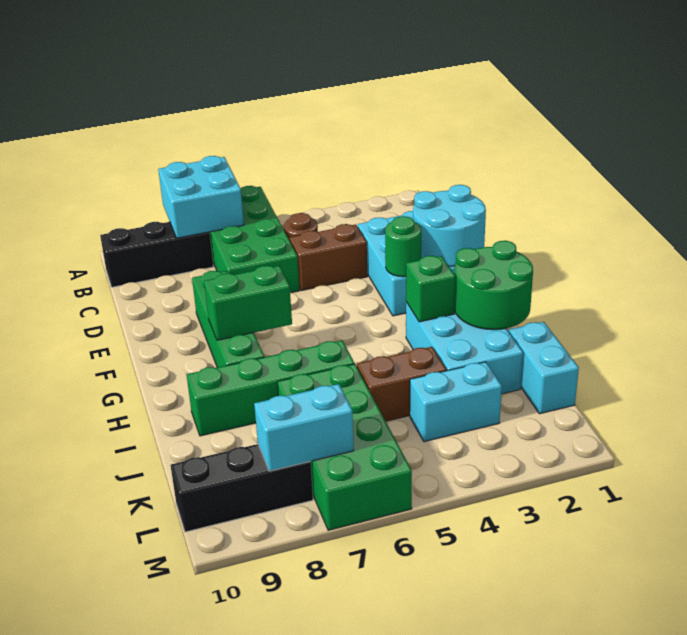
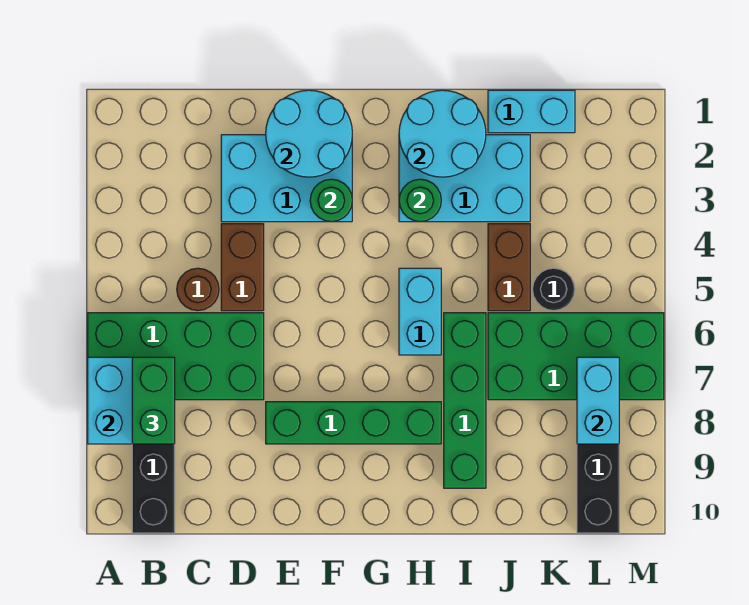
green 1x2 brick [204,266,292,340] -> green 1x2 brick moved to [132,357,175,444]
green 2x2 round brick [454,241,533,330] -> cyan 2x2 round brick [399,90,486,177]
green 1x1 brick [406,256,455,322] -> green 1x1 round brick [399,179,441,222]
cyan 1x2 brick [410,362,502,442] -> cyan 1x2 brick moved to [399,268,441,355]
none -> black 1x1 round brick [533,268,575,311]

